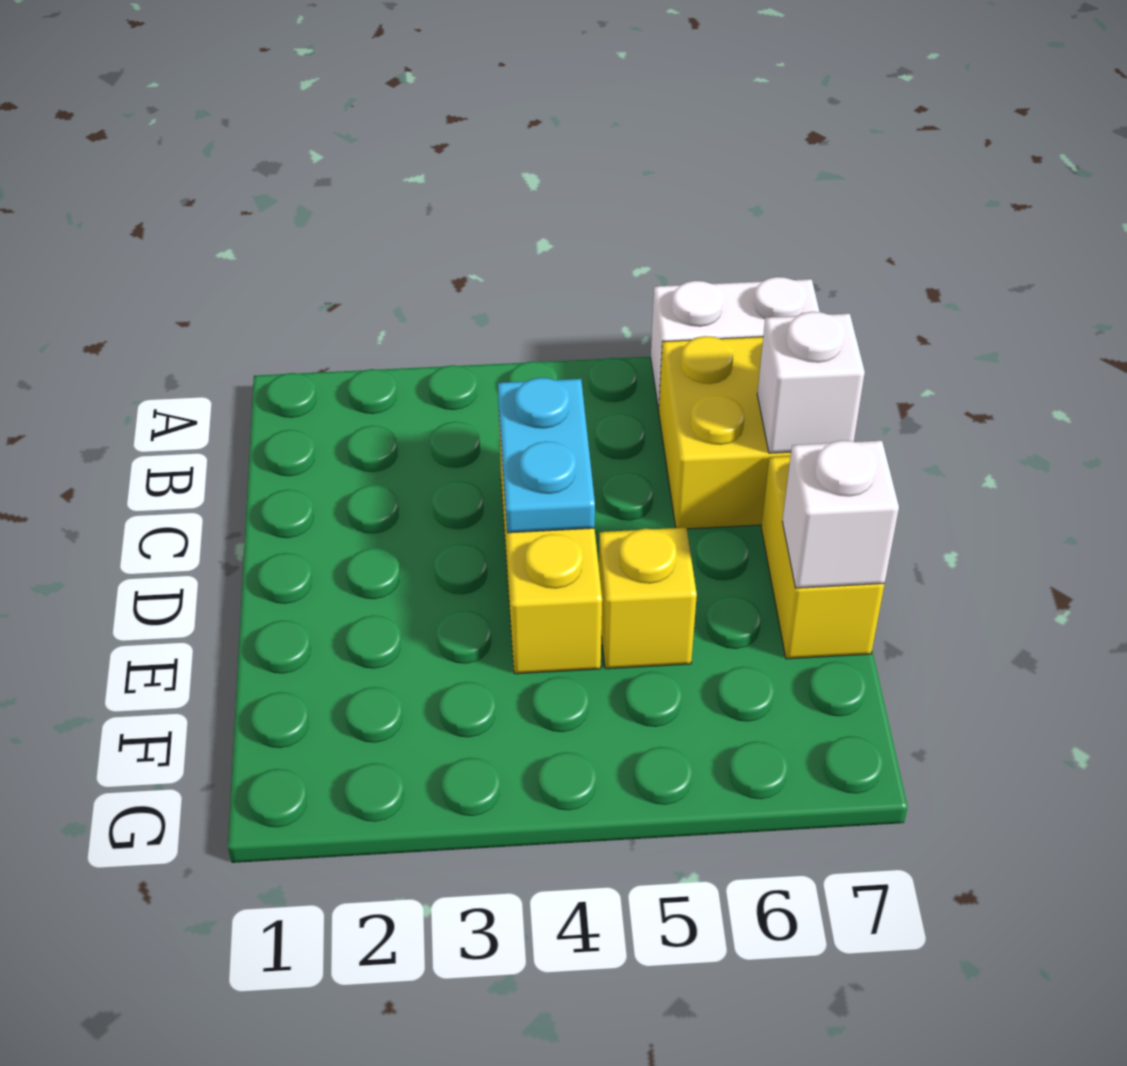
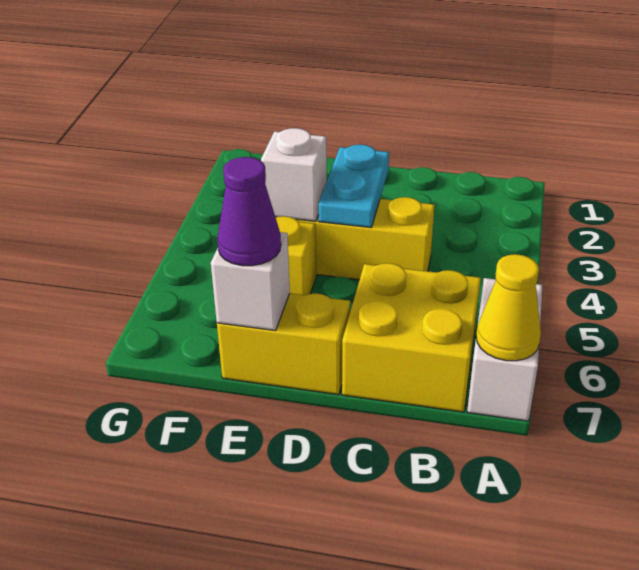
none -> yellow 1x1 cone [476,254,541,361]
cyan 1x2 plate [498,378,595,533] -> cyan 1x2 plate turned to [318,144,389,227]
white 1x1 brick [757,312,865,453] -> white 1x1 brick moved to [261,128,327,221]
none -> purple 1x1 cone [217,157,281,266]

